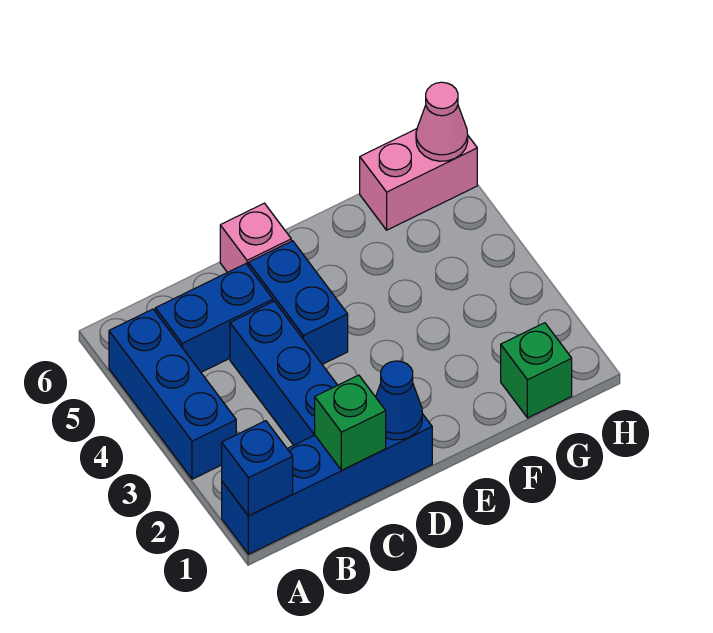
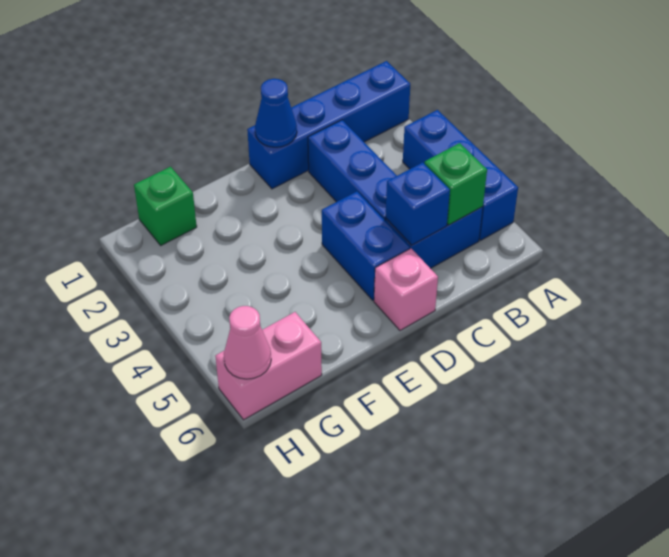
blue 1x1 brick [222,421,293,516] -> blue 1x1 brick moved to [385,162,450,245]
green 1x1 brick [315,375,386,470] -> green 1x1 brick moved to [425,143,487,225]

